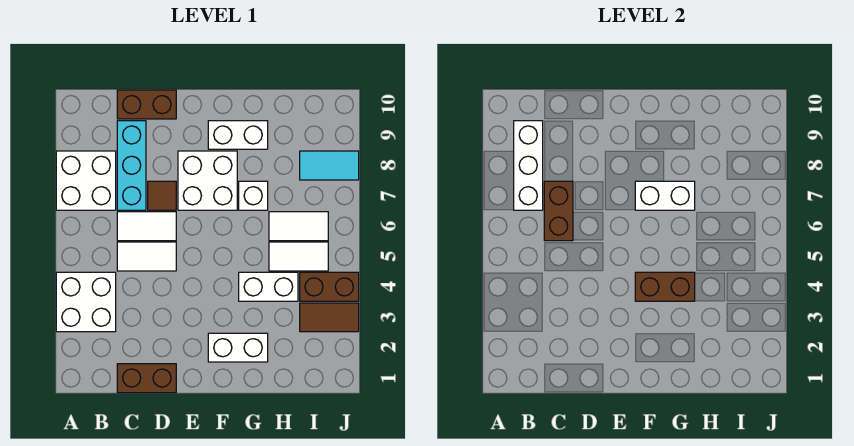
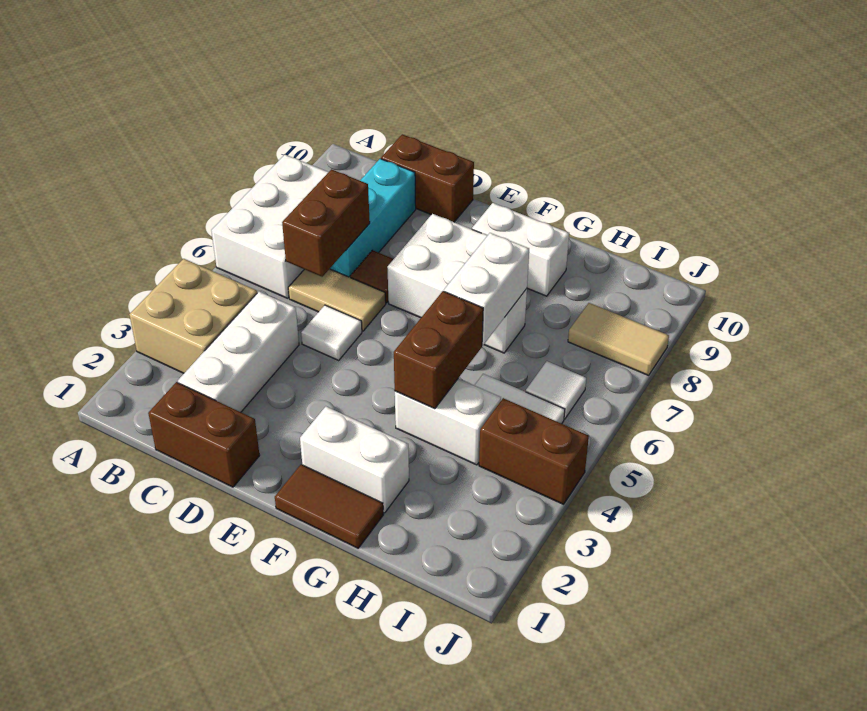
white 2x2 brick [56,272,116,332] -> tan 2x2 brick [129,259,257,373]
white 2x2 brick [56,151,116,210] -> white 2x3 brick [211,155,328,298]
white 1x3 brick [514,121,543,210] -> white 1x3 brick moved to [178,292,299,412]
white 1x2 tile [117,242,176,271] -> white 1x1 tile [301,305,362,360]
white 1x2 tile [117,212,176,241] -> tan 1x2 tile [288,269,386,331]
brown 1x2 brick [635,272,695,301] -> brown 1x2 brick turned to [394,291,483,409]
white 1x2 brick [635,181,695,210] -> white 1x2 brick turned to [444,233,529,345]
white 1x2 tile [269,212,328,241] -> white 1x1 tile [526,361,586,419]
brown 1x2 tile [300,303,359,332] -> brown 1x2 tile moved to [275,465,383,548]
cyan 1x2 tile [300,151,359,180] -> tan 1x2 tile [568,303,669,375]

